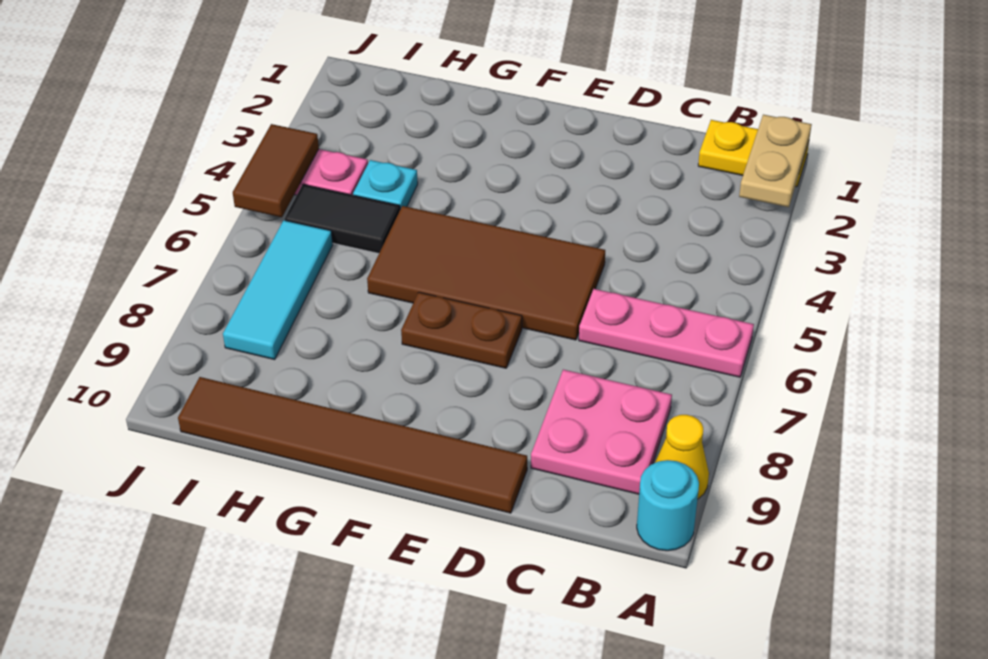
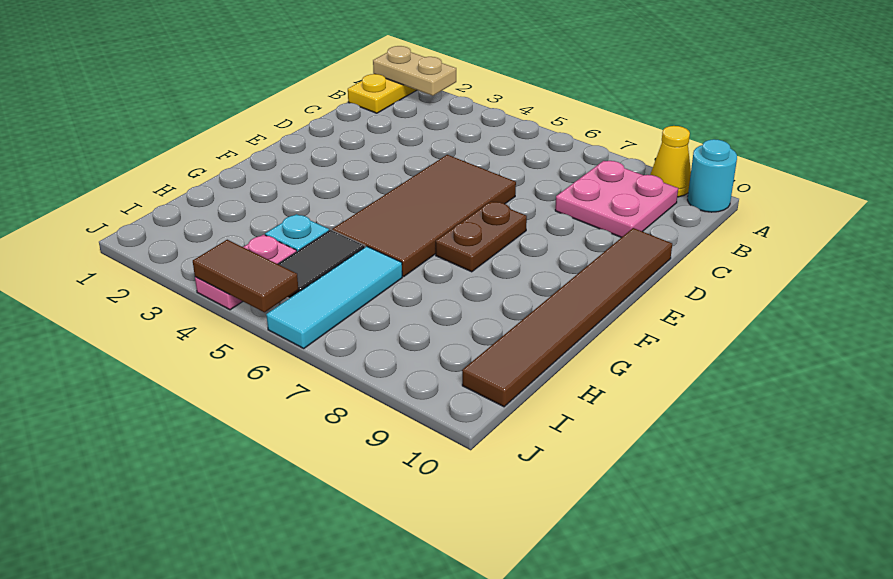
pink 1x3 plate [579,289,754,377] -> none
cyan 1x3 tile [223,220,333,360] -> cyan 1x3 tile turned to [266,246,402,348]

